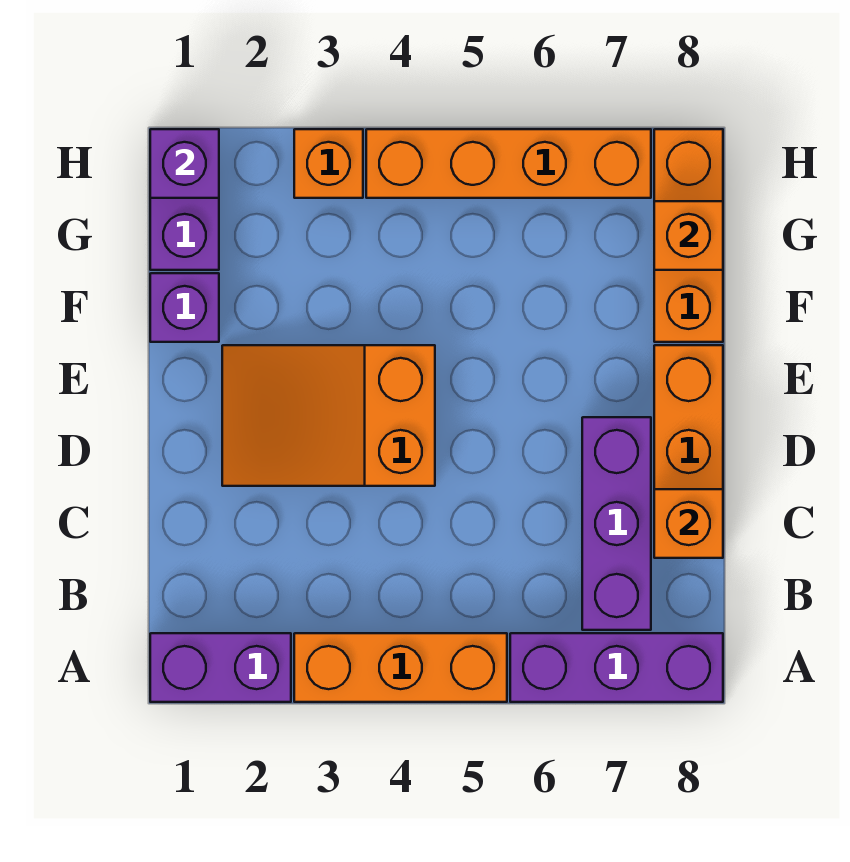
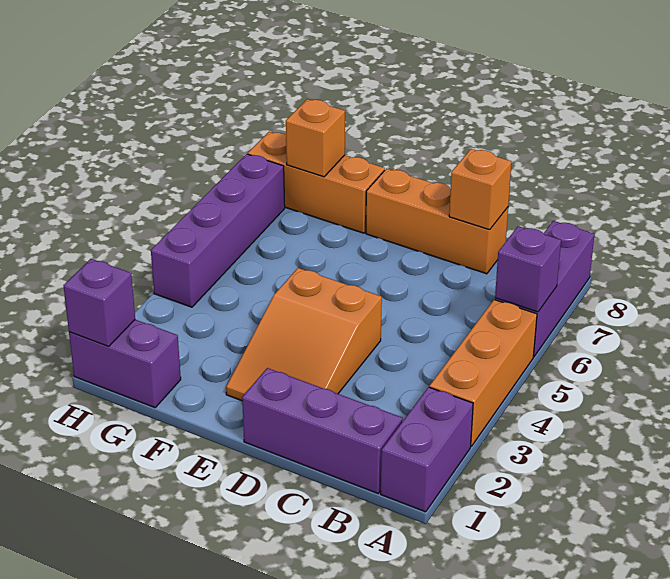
purple 1x3 brick [582,417,651,630] -> purple 1x3 brick moved to [242,368,403,493]
purple 1x1 brick [150,273,219,342] -> purple 1x1 brick moved to [495,226,561,312]
orange 1x1 brick [294,129,363,198] -> none
orange 1x4 brick [366,129,651,198] -> purple 1x4 brick [151,154,285,307]

